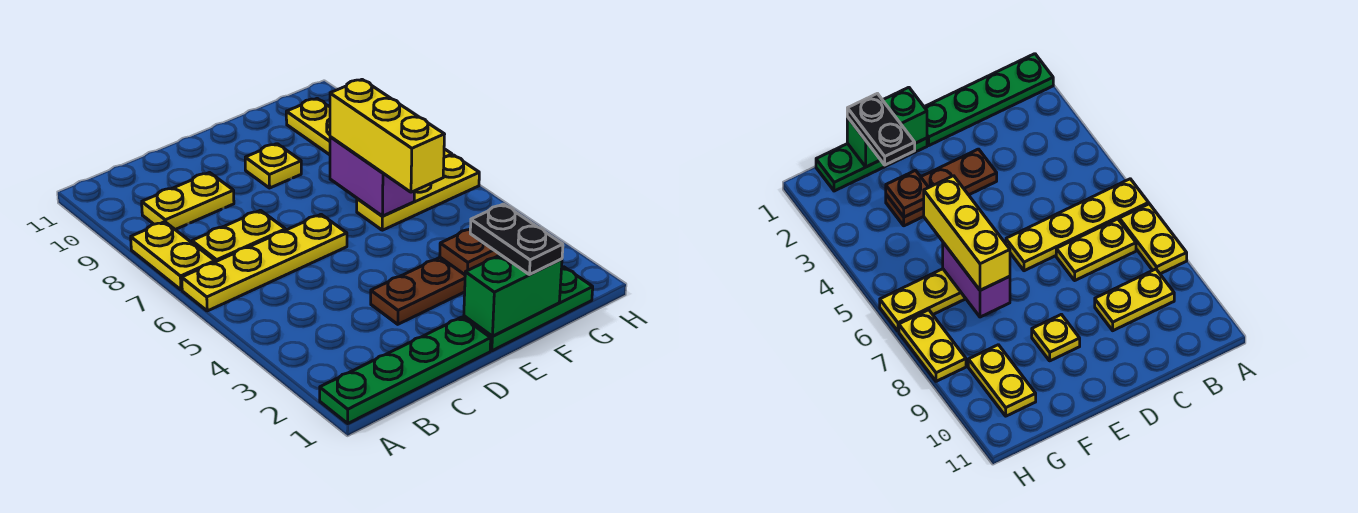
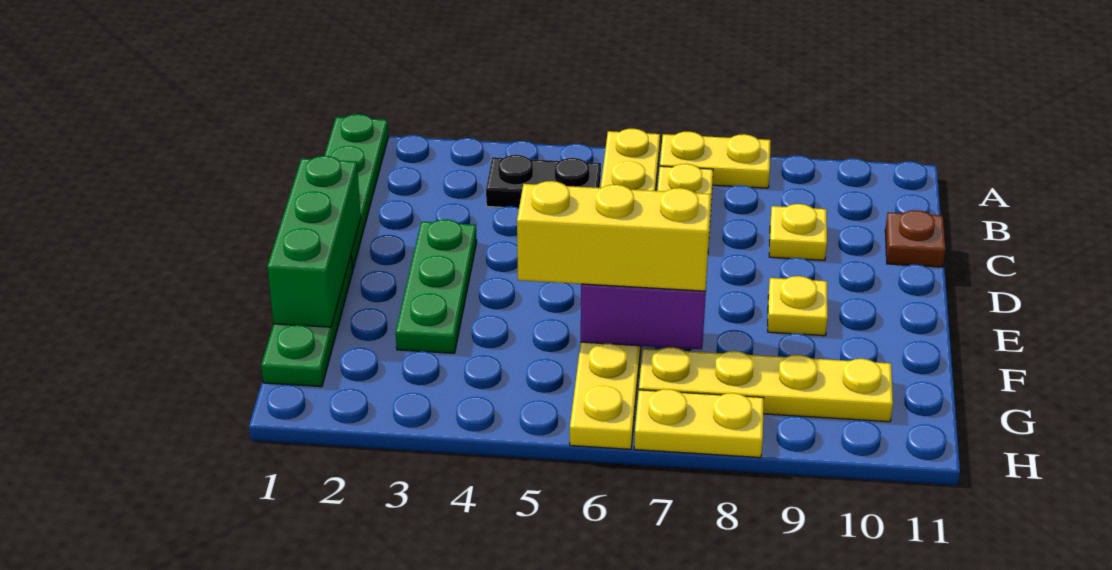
yellow 1x2 plate [142,173,234,229] -> yellow 1x1 plate [769,204,827,260]
brown 1x3 plate [371,258,465,324] -> green 1x3 plate [396,219,477,353]
green 1x2 brick [464,255,562,336] -> green 1x3 brick [267,156,361,327]
black 1x2 plate [470,204,563,274] -> black 1x2 plate moved to [486,155,601,208]
brown 1x1 plate [440,229,500,275] -> brown 1x1 plate moved to [885,210,946,267]
yellow 1x2 plate [286,99,330,155] -> yellow 1x4 plate [639,347,893,422]

